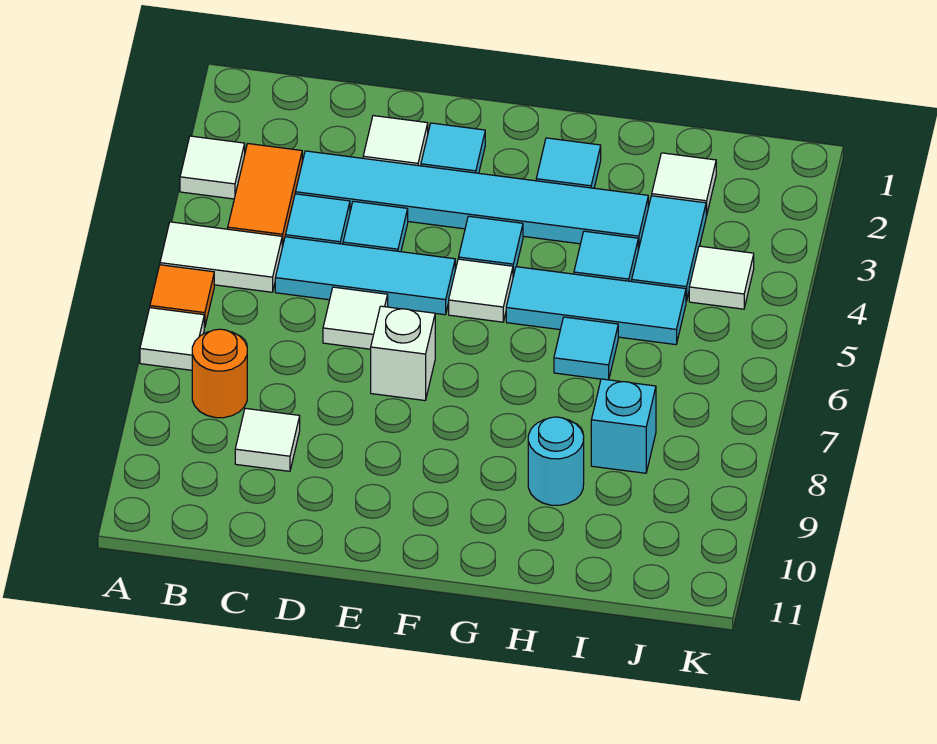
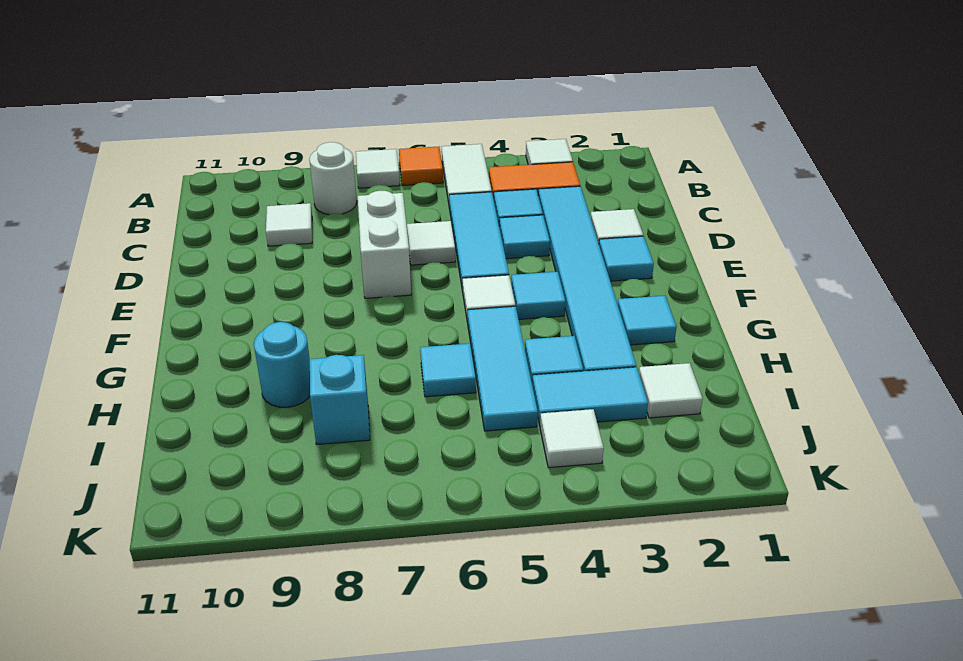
orange 1x1 round brick [192,329,247,418] -> white 1x1 round brick [309,142,357,215]
white 1x1 brick [371,306,435,400] -> white 1x2 brick [358,191,411,298]

